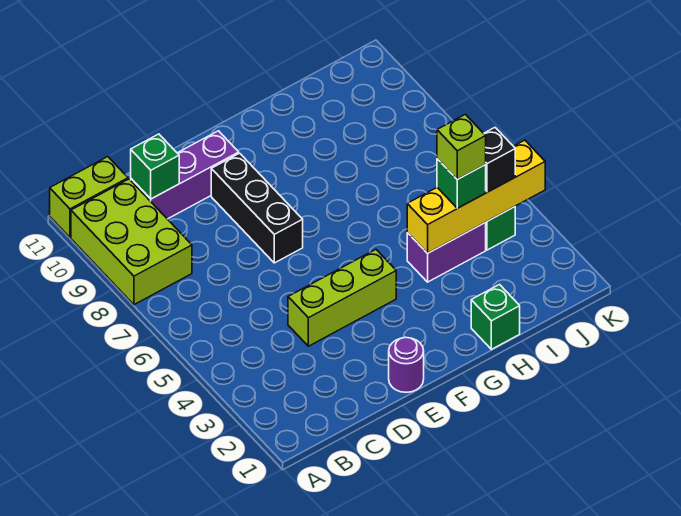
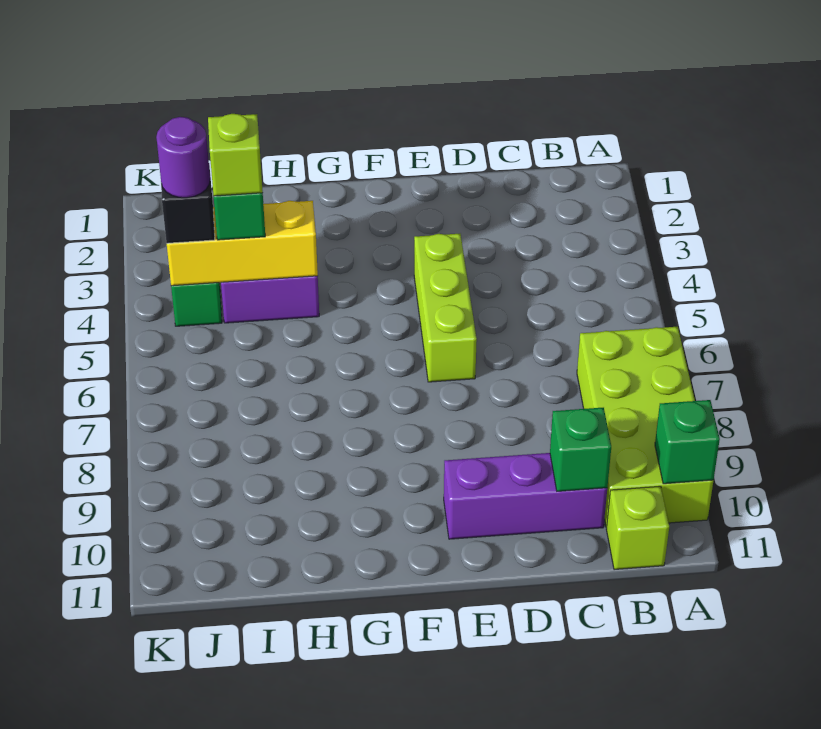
lime 2x3 brick [71,179,192,305] -> lime 2x4 brick [577,327,713,528]
lime 1x2 brick [50,157,128,237] -> lime 1x1 brick [606,486,669,570]
lime 1x3 brick [288,249,396,346] -> lime 1x3 brick turned to [414,234,477,382]
purple 1x1 round brick [389,337,424,392] -> purple 1x1 round brick moved to [156,117,210,198]
black 1x3 brick [211,153,303,263] -> none
green 1x1 brick [471,285,520,349] -> green 1x1 brick moved to [655,400,720,484]
yellow 1x4 brick [407,140,545,253] -> yellow 1x3 brick [167,201,318,286]

